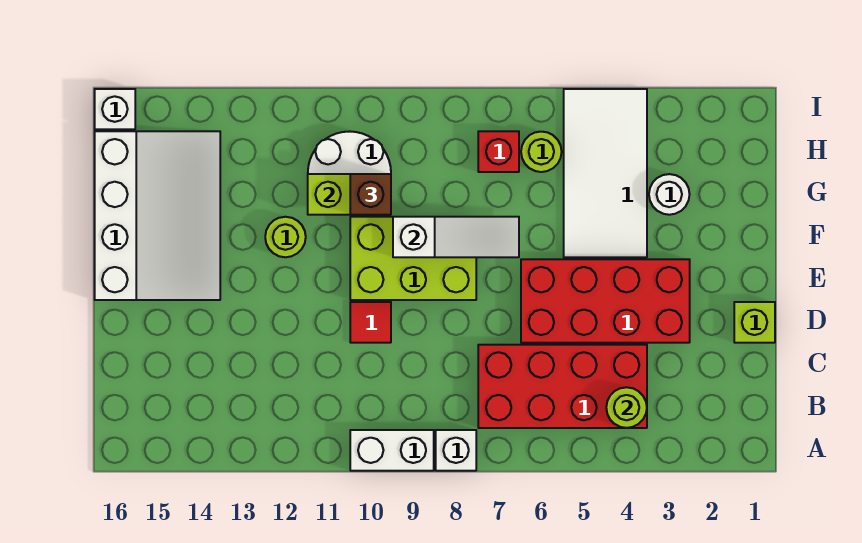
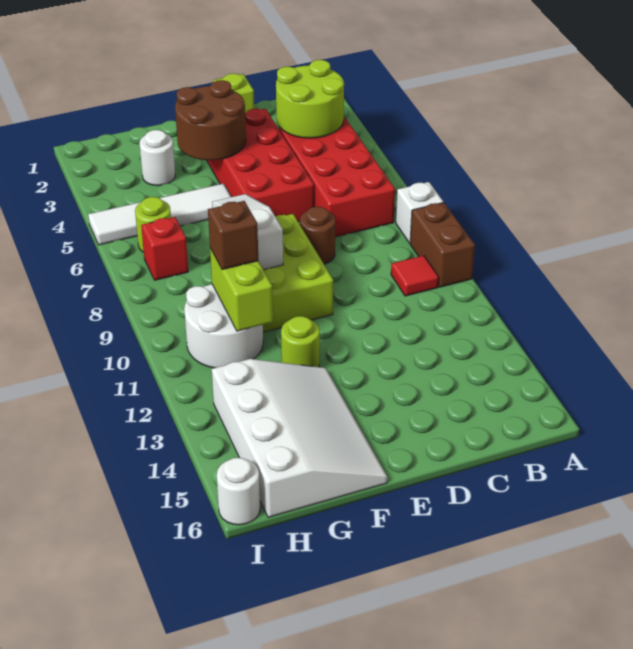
white 1x2 brick [350,430,434,471] -> brown 1x2 brick [410,202,475,287]
lime 1x1 round brick [606,387,647,428] -> lime 2x2 round brick [276,60,344,138]
none -> brown 1x1 round brick [300,207,335,264]
red 1x1 tile [350,302,391,343] -> red 1x1 tile moved to [391,256,439,296]
none -> brown 2x2 round brick [175,80,246,160]
white 3x4 slope [95,131,220,300] -> white 3x4 slope turned to [212,359,388,517]
white 2x4 tile [564,89,647,257] -> white 1x4 tile [88,184,231,245]
white 1x1 brick [95,89,135,129] -> white 1x1 round brick [217,458,260,525]

